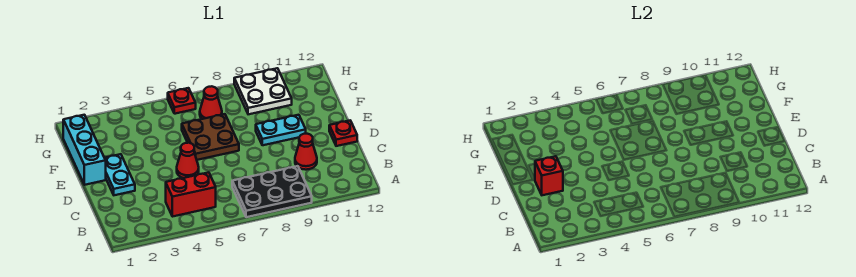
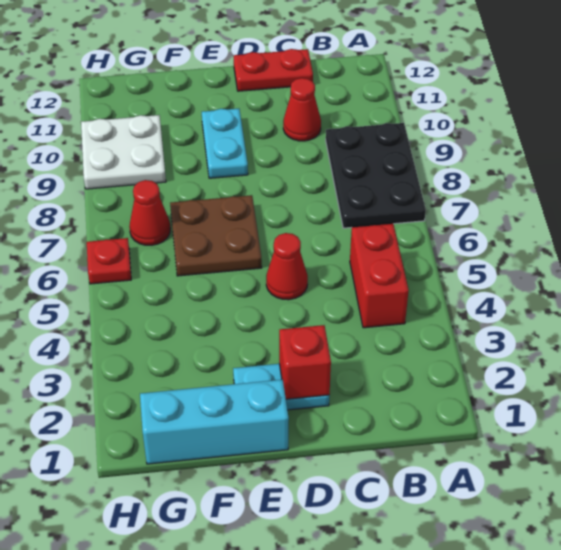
red 1x1 plate [329,121,357,146] -> red 1x2 plate [234,49,313,91]

